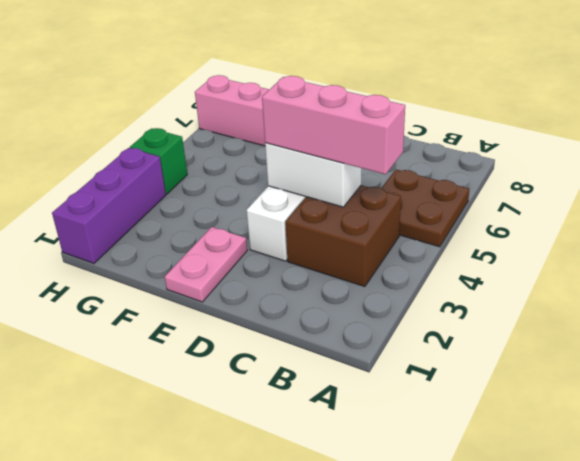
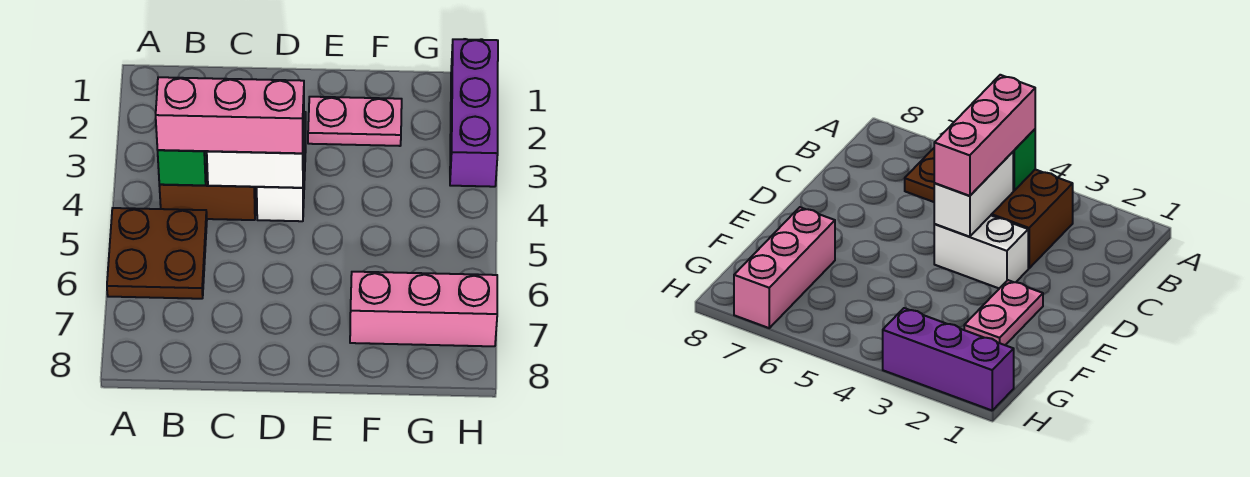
pink 1x2 plate [165,227,247,302] -> pink 1x2 plate turned to [308,97,402,146]
green 1x1 brick [130,128,187,194] -> green 1x1 brick moved to [158,150,207,185]

